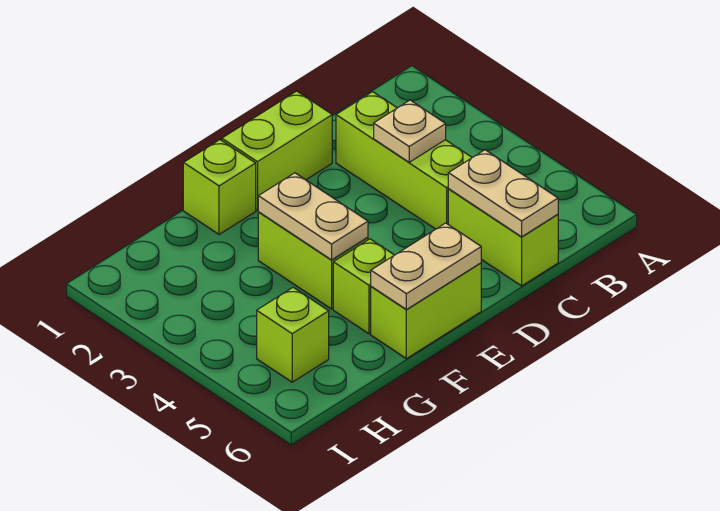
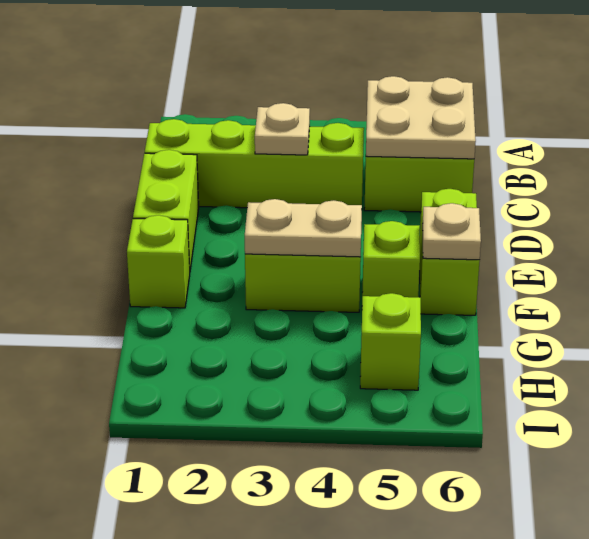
lime 1x3 brick [336,92,472,229] -> lime 1x4 brick [145,119,364,208]
tan 1x2 plate [448,150,558,237] -> tan 2x2 plate [366,76,476,159]
tan 1x2 plate [371,223,481,310] -> tan 1x1 plate [422,203,481,260]

